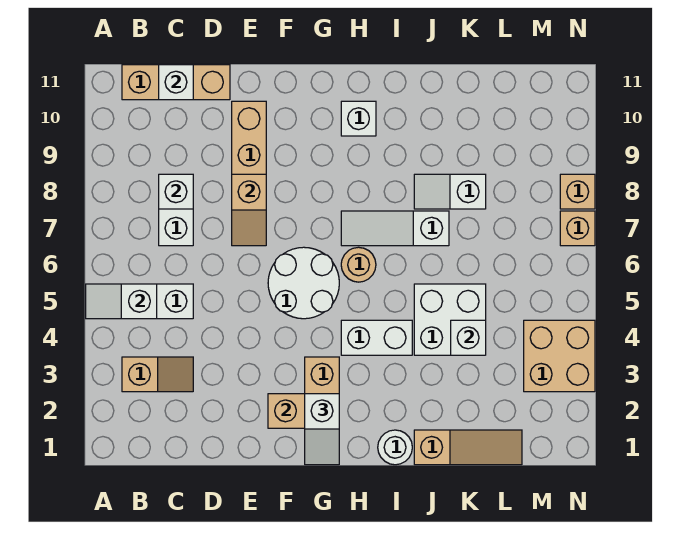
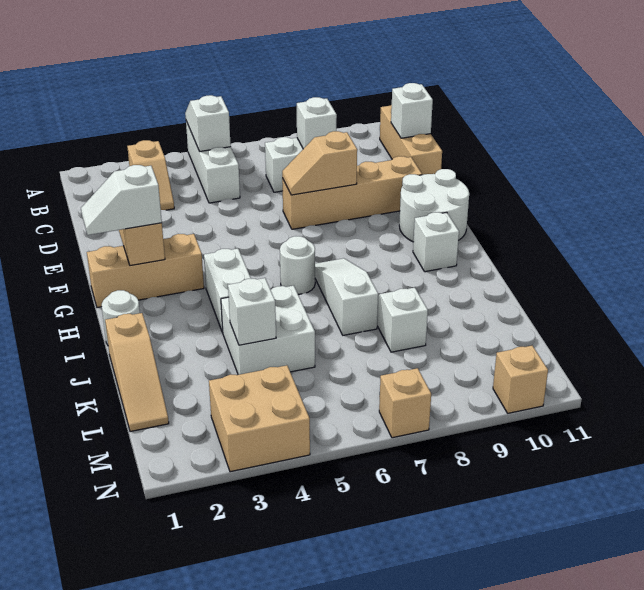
white 2x2 round brick [268,247,339,319] -> white 2x2 round brick moved to [399,169,469,242]
tan 1x1 round brick [341,247,376,282] -> white 1x1 round brick [280,236,315,294]
tan 1x1 brick [560,174,595,209] -> tan 1x1 brick moved to [493,346,548,413]

